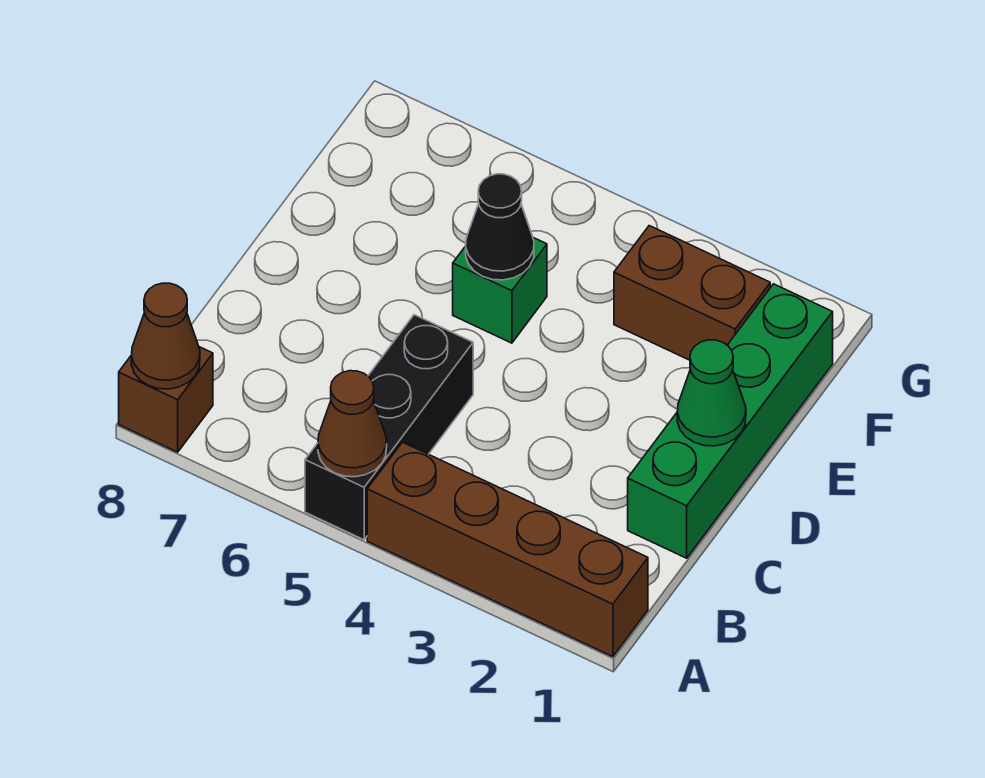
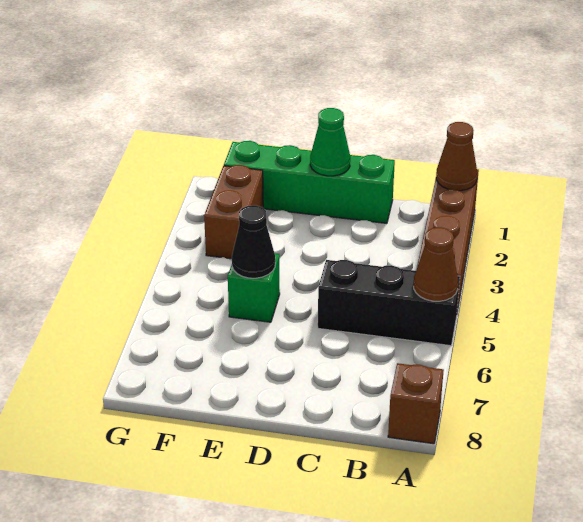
brown 1x1 cone [131,283,200,389] -> brown 1x1 cone moved to [436,122,477,191]

